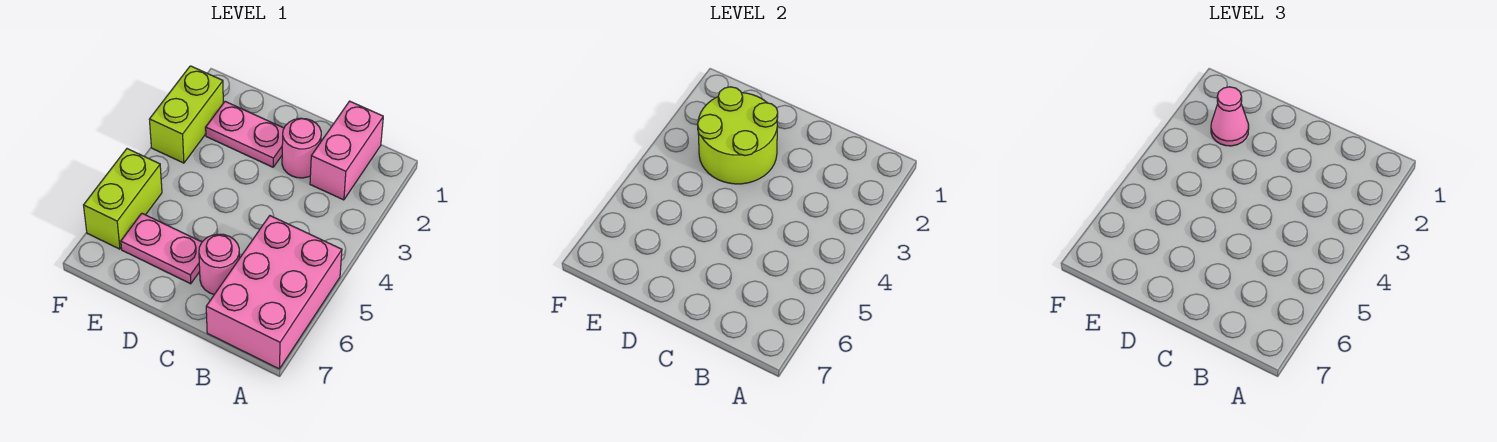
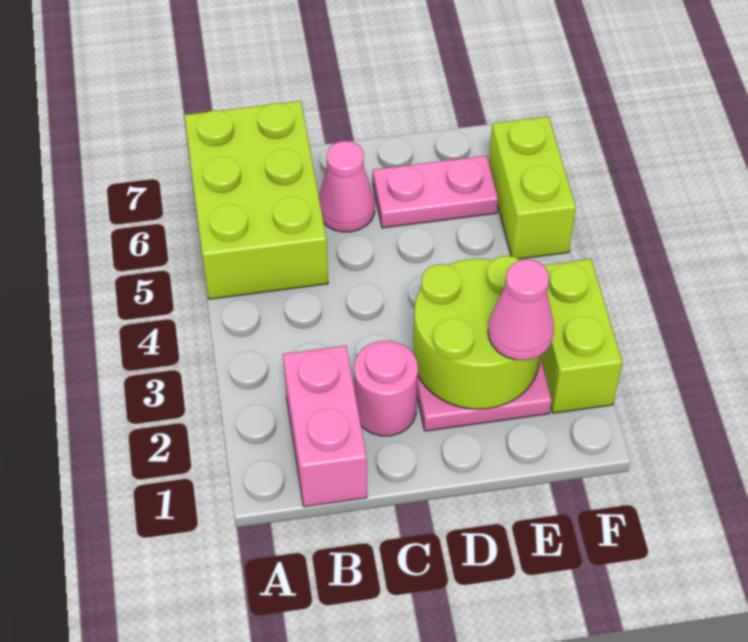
pink 2x3 brick [206,216,342,369] -> lime 2x3 brick [184,101,328,299]
pink 1x1 round brick [199,234,239,294] -> pink 1x1 cone [319,141,375,232]

